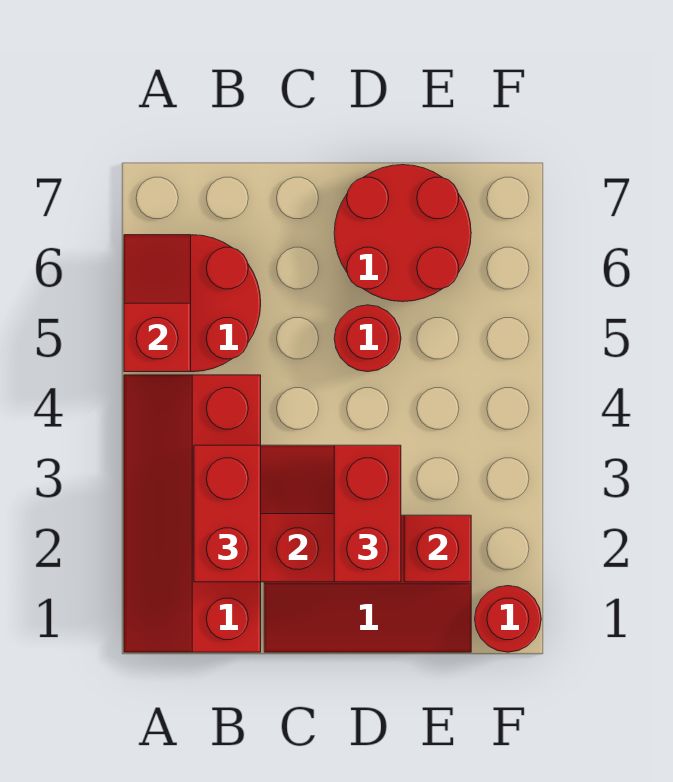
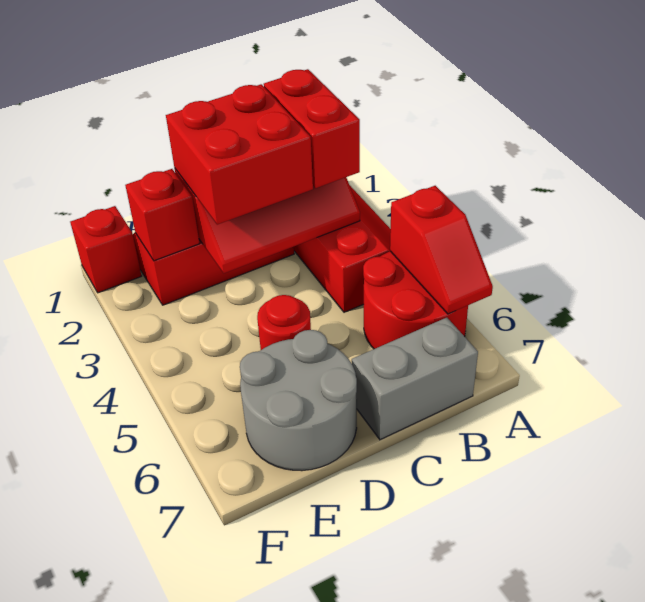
none -> grey 1x2 brick [352,318,478,440]
red 1x2 brick [334,445,401,582] -> red 2x2 brick [166,84,313,225]
red 2x2 round brick [334,165,471,302] -> grey 2x2 round brick [240,330,357,471]
red 1x1 round brick [475,586,541,652] -> red 1x1 brick [70,206,142,293]

